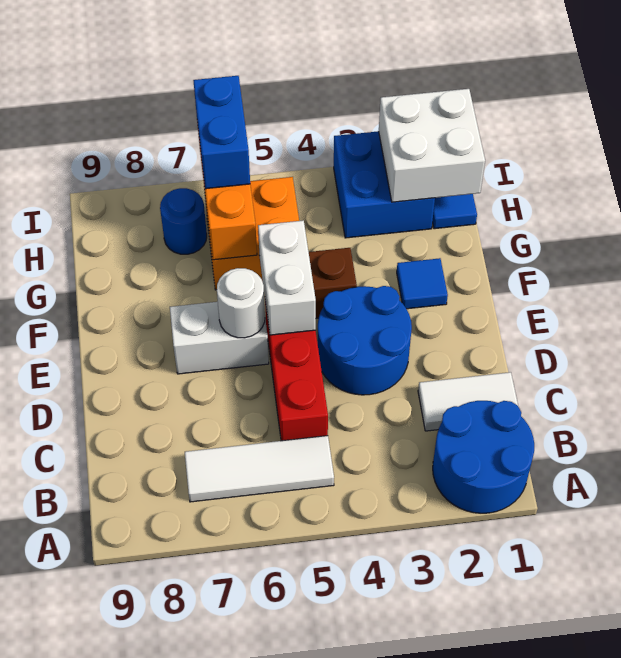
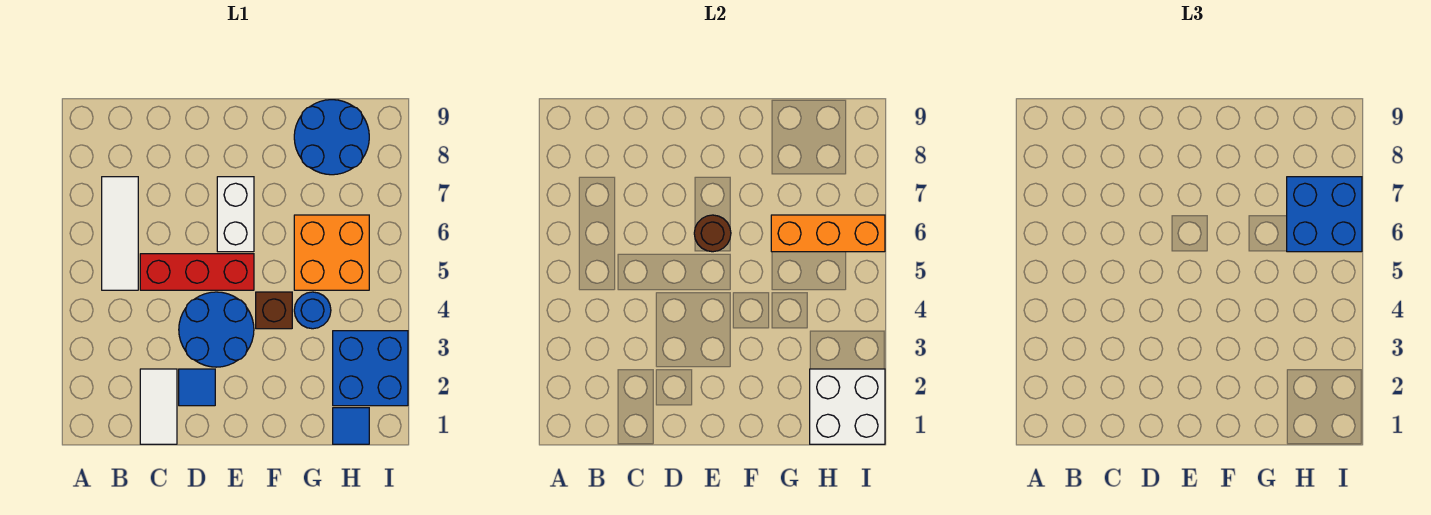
blue 2x2 round brick [433,401,534,513] -> blue 2x2 round brick moved to [294,100,369,175]
white 1x2 brick [258,220,316,335] -> none
white 1x1 round brick [217,268,265,338] -> brown 1x1 round brick [694,215,731,252]
blue 1x1 tile [397,258,448,309] -> blue 1x1 tile moved to [179,369,215,406]
blue 1x2 brick [193,76,250,189] -> blue 2x2 brick [1287,177,1362,252]
blue 1x1 round brick [160,188,207,254] -> blue 1x1 round brick moved to [294,292,331,329]

